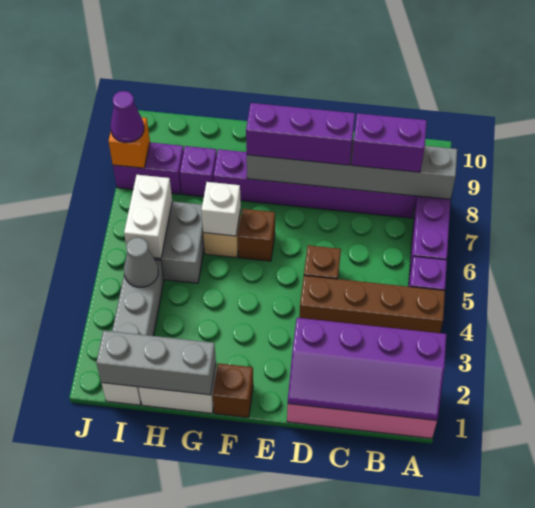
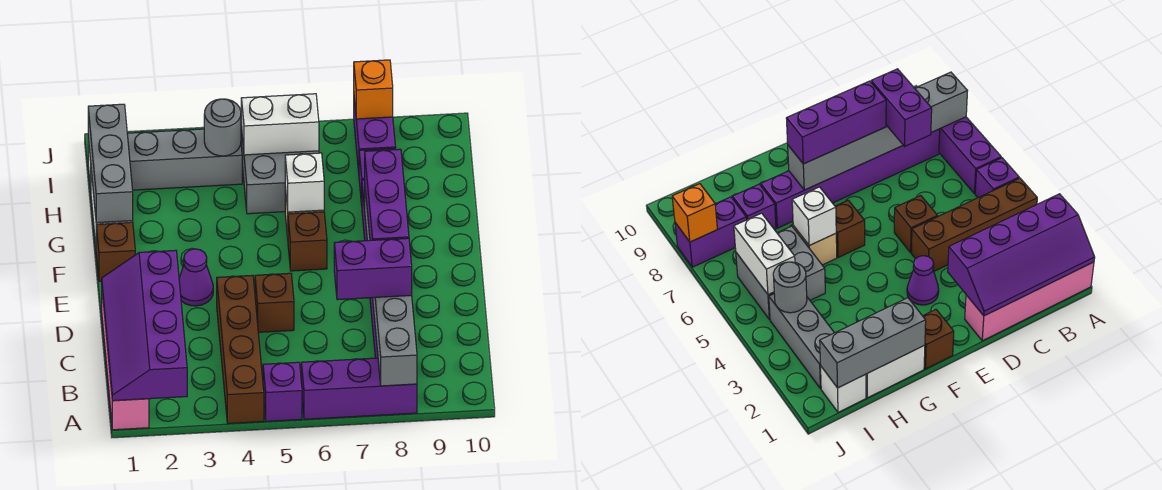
purple 1x2 brick [352,113,427,172] -> purple 1x2 brick turned to [334,238,412,300]
grey 1x1 cone [124,237,158,287] -> grey 1x1 round brick [204,99,241,156]
purple 1x1 cone [111,91,144,143] -> purple 1x1 cone moved to [179,249,213,306]

